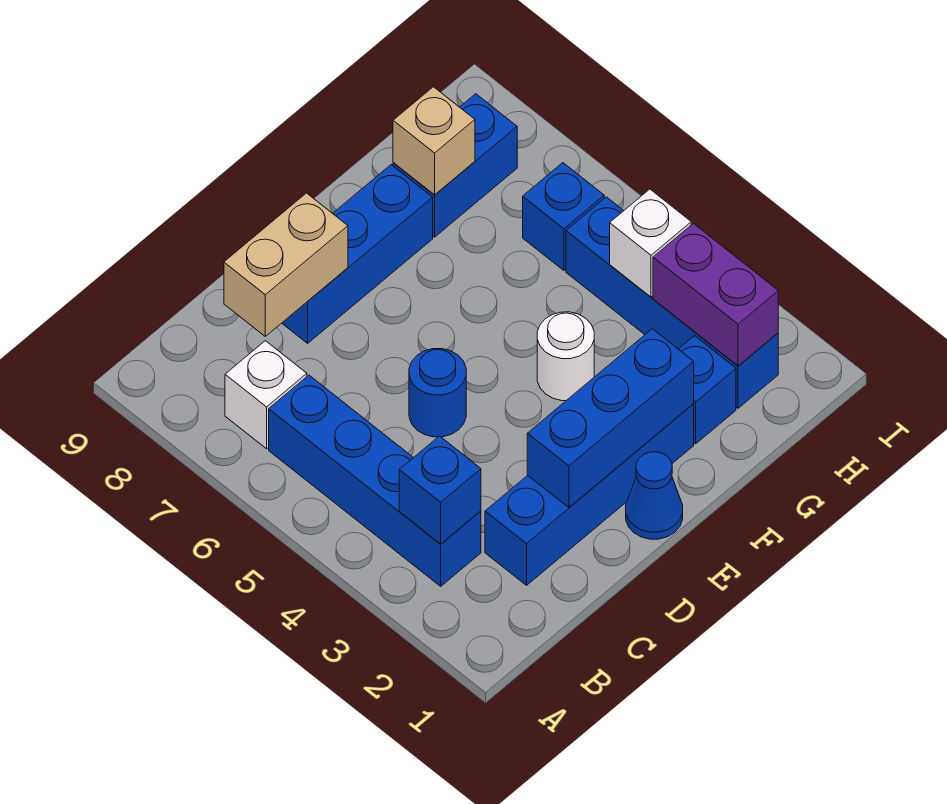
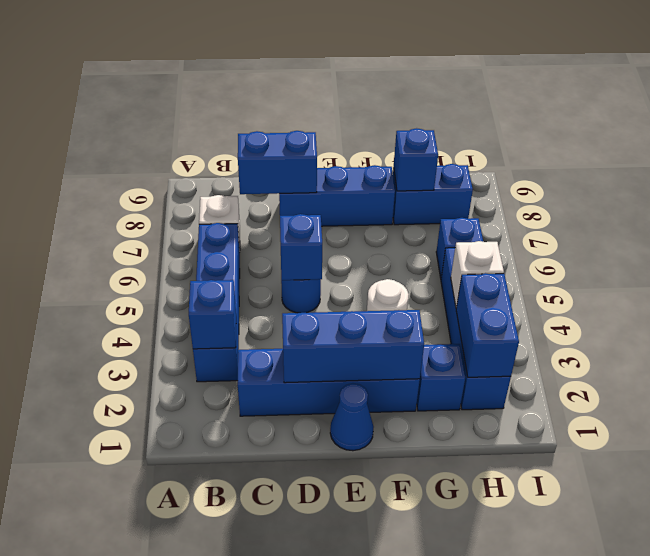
tan 1x2 brick [224,193,348,336] -> blue 1x2 brick [238,131,317,194]
none -> blue 1x1 brick [280,214,322,280]
tan 1x1 brick [393,87,475,195] -> blue 1x1 brick [394,128,438,191]
purple 1x2 brick [653,224,778,366] -> blue 1x2 brick [456,273,519,377]

